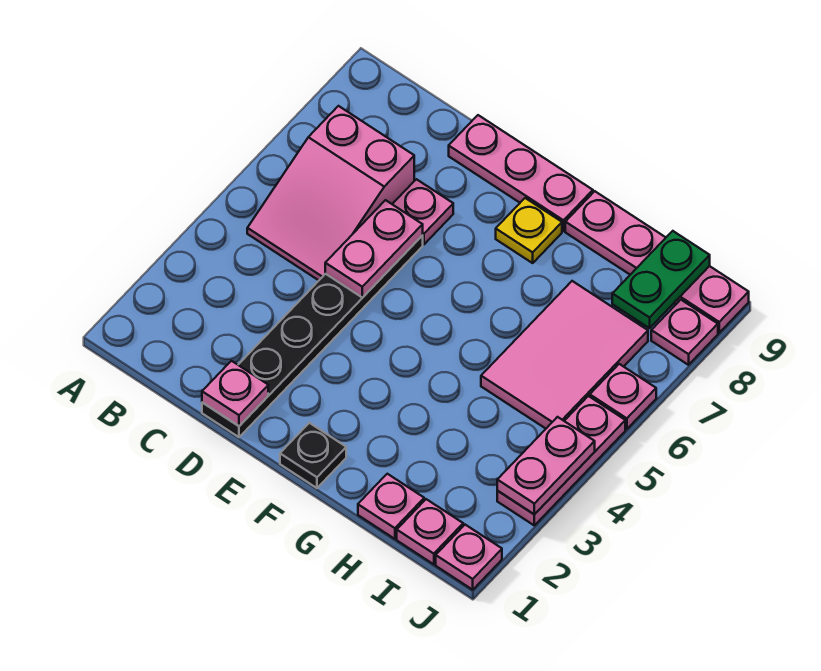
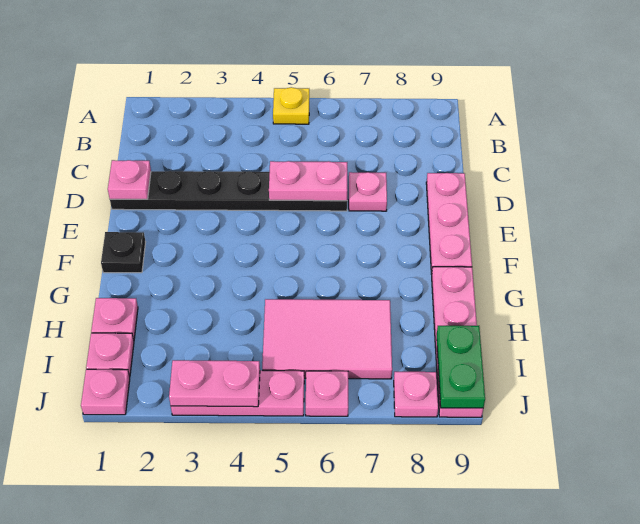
pink 2x3 slope [247,106,414,280] -> none
yellow 1x1 plate [496,198,562,263] -> yellow 1x1 plate moved to [273,87,309,124]
green 1x2 plate [612,231,710,328] -> green 1x2 plate turned to [437,326,485,408]

